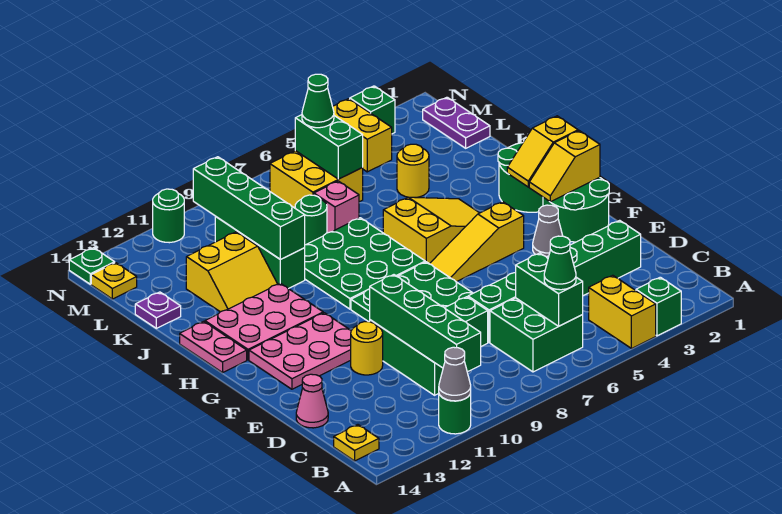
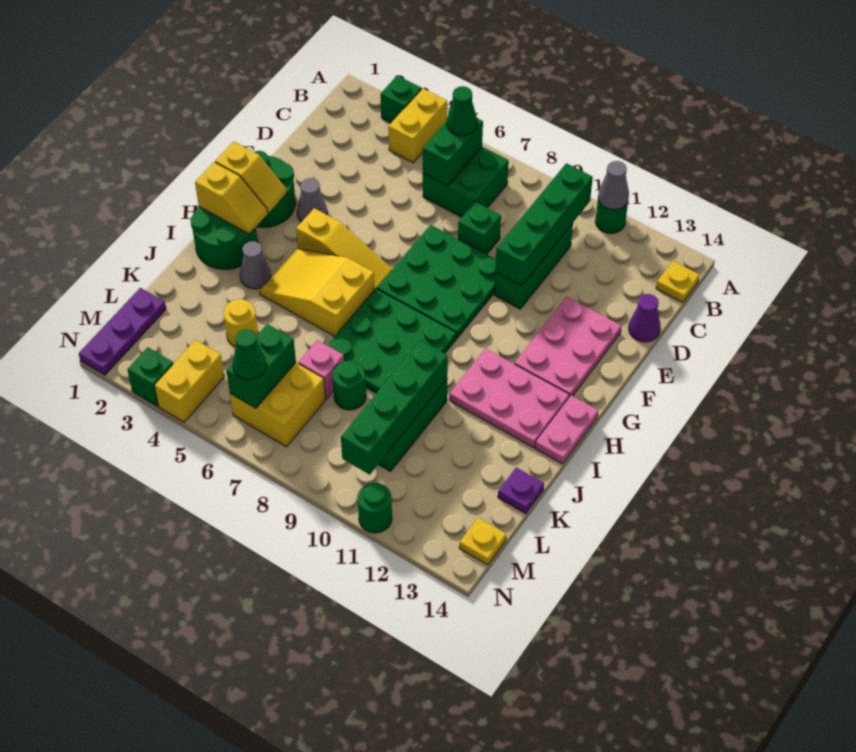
green 1x6 brick [468,220,641,342] -> none
pink 1x1 cone [296,374,328,428] -> purple 1x1 cone [629,294,660,342]
yellow 1x1 round brick [351,322,383,375] -> none
pink 2x3 plate [249,313,351,389] -> pink 2x3 plate turned to [514,297,621,397]
none -> grey 1x1 cone [240,241,271,289]
yellow 2x2 slope [186,232,278,312] -> none
purple 1x2 plate [423,97,490,148] -> purple 1x3 plate [79,288,166,375]
green 1x1 plate [69,248,115,284] -> none

